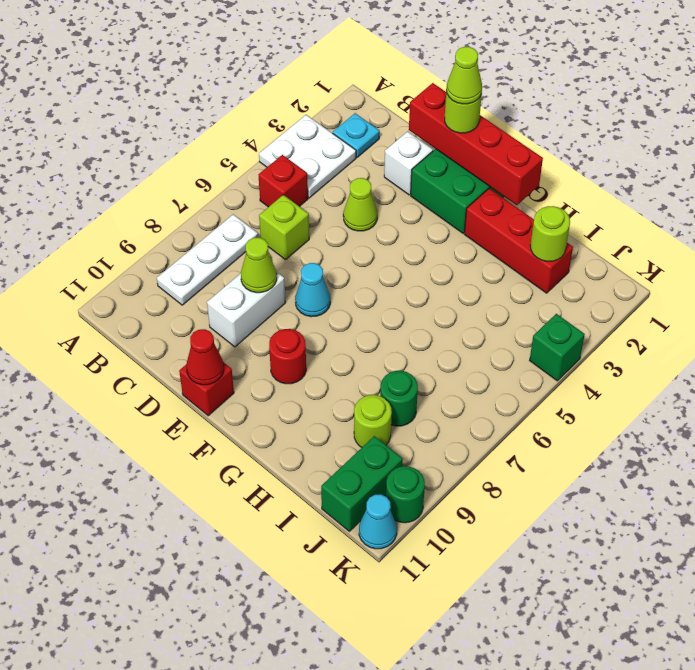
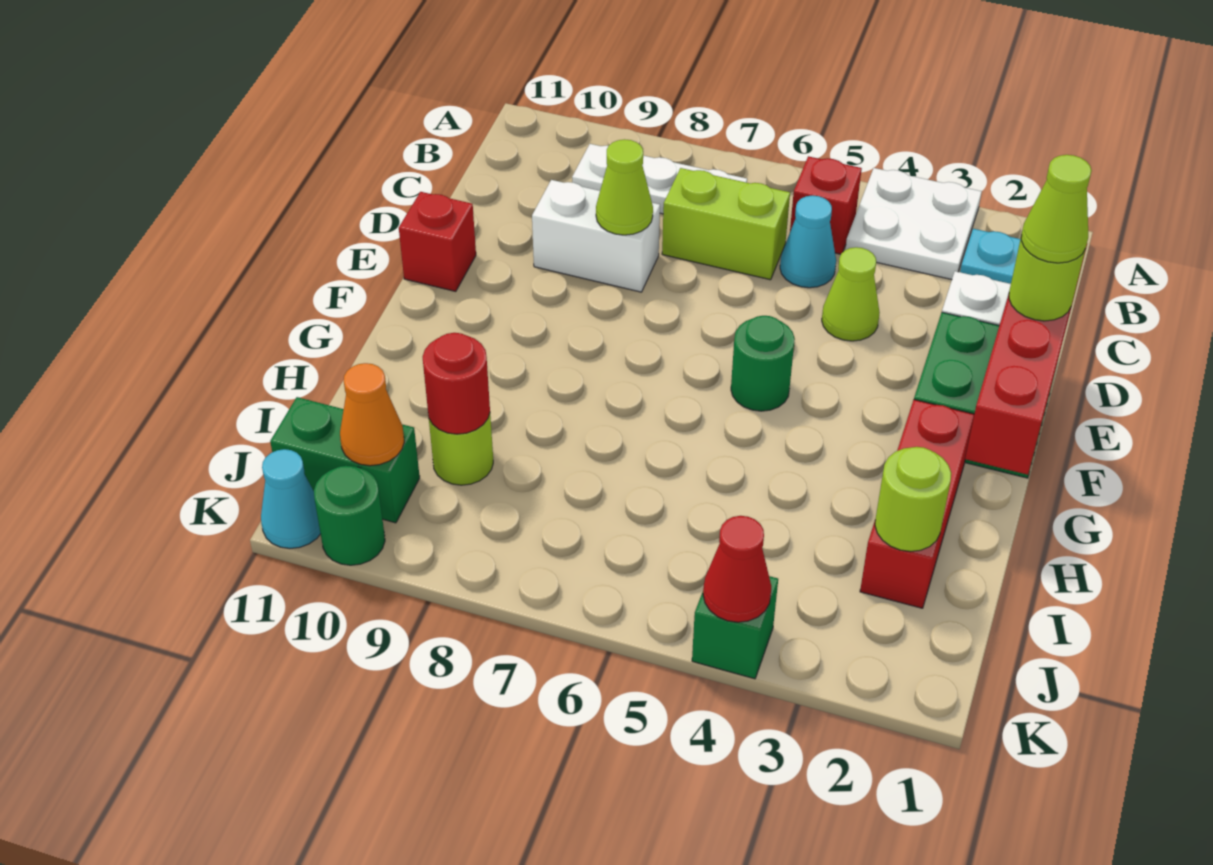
lime 1x1 brick [259,195,309,260] -> lime 1x2 brick [662,168,790,280]
cyan 1x1 cone [295,263,330,317] -> cyan 1x1 cone moved to [780,195,836,288]
red 1x1 cone [187,329,224,385] -> red 1x1 cone moved to [703,516,771,622]
red 1x1 round brick [269,329,306,384] -> red 1x1 round brick moved to [423,333,490,434]
green 1x1 round brick [380,371,418,426] -> green 1x1 round brick moved to [731,316,795,411]
none -> orange 1x1 cone [340,363,404,466]

